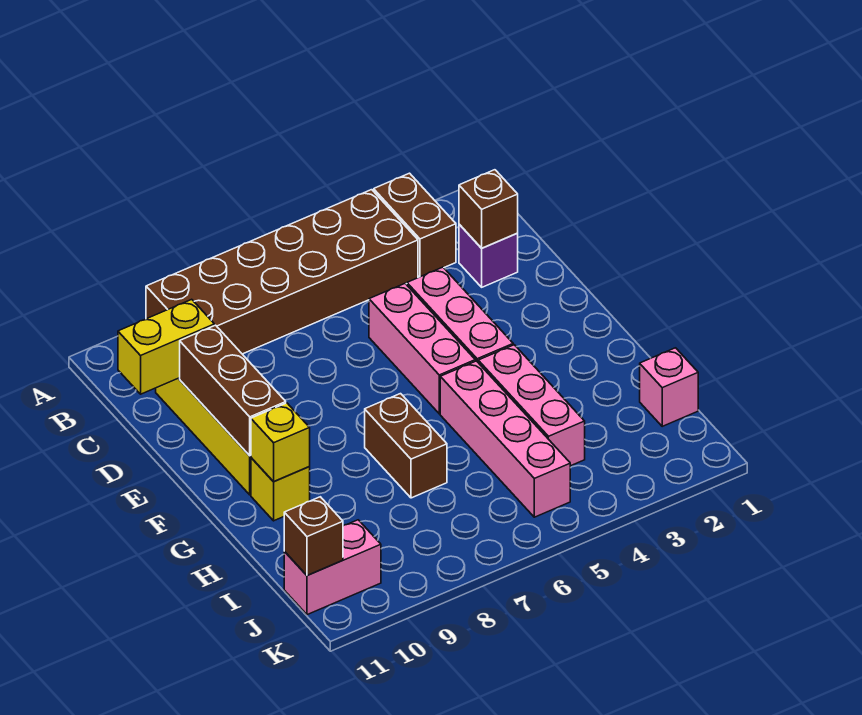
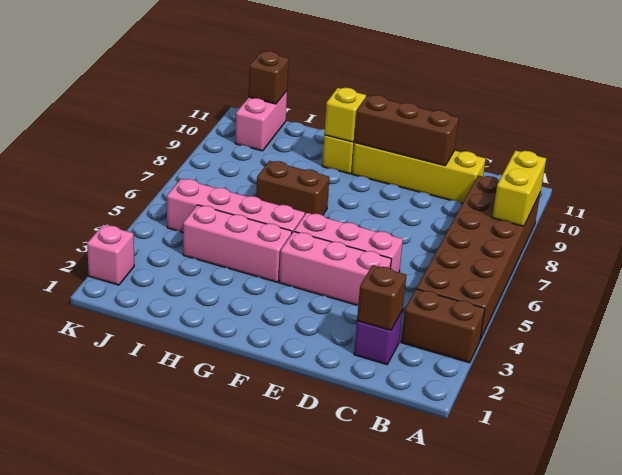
yellow 1x2 brick [118,299,214,394] -> yellow 1x2 brick moved to [492,150,546,226]
pink 1x1 brick [640,348,698,426] -> pink 1x1 brick moved to [87,225,134,285]

